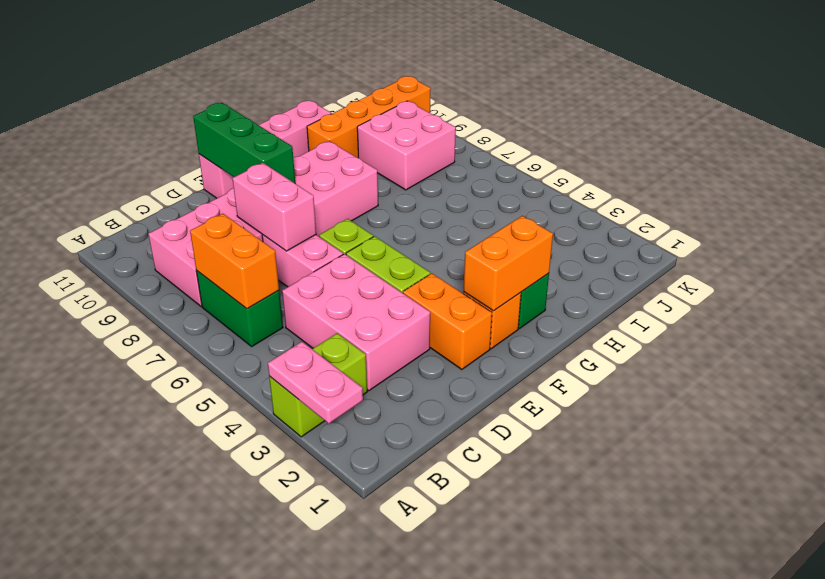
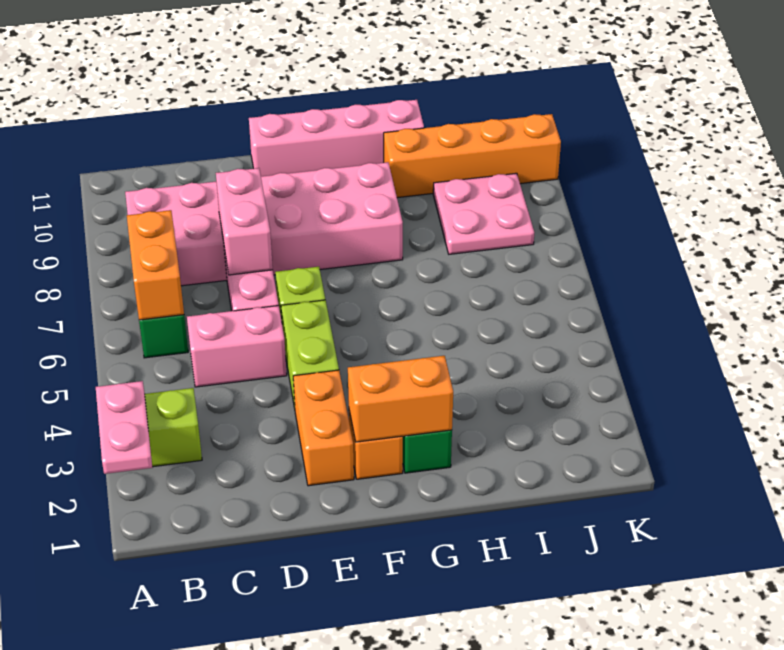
pink 2x3 brick [282,254,430,391] -> pink 1x2 brick [187,306,287,387]
green 1x3 brick [193,103,295,183] -> none
pink 2x2 brick [357,101,456,190] -> pink 2x2 plate [433,173,534,254]

